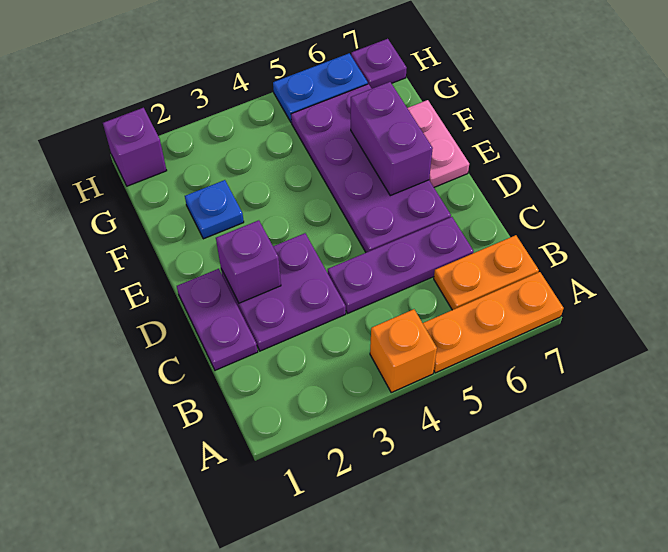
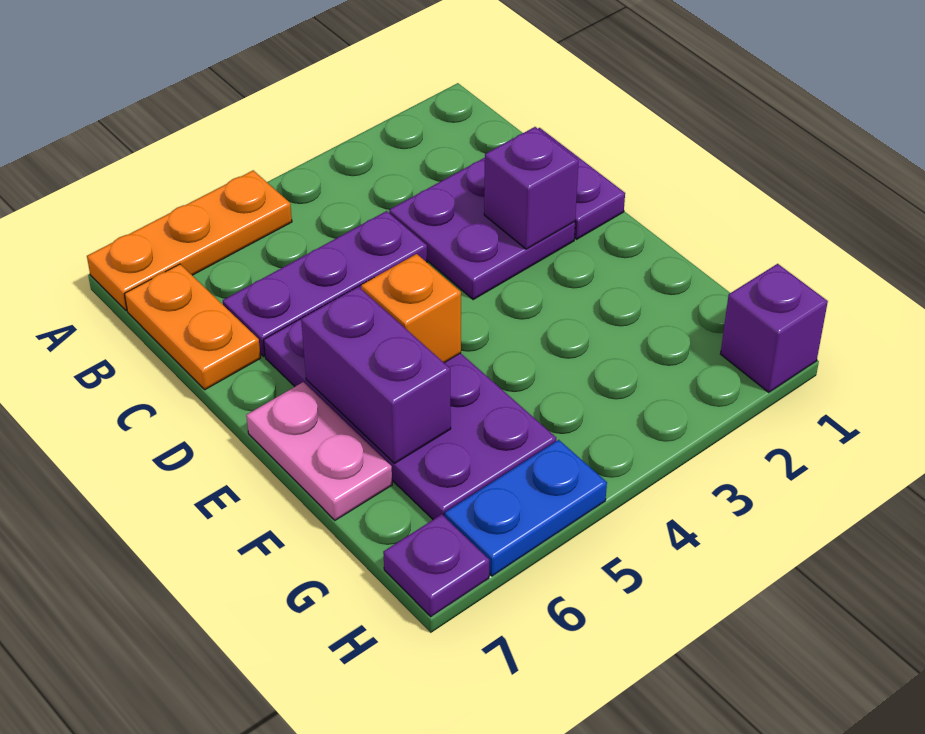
orange 1x1 brick [370,309,437,392] -> orange 1x1 brick moved to [361,254,461,363]
orange 1x2 plate [434,235,539,310] -> orange 1x2 plate turned to [125,264,261,390]
blue 1x1 plate [185,180,244,239] -> none

